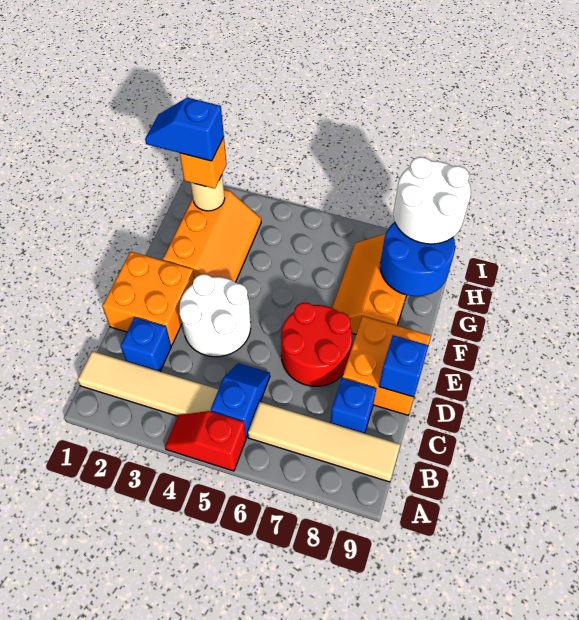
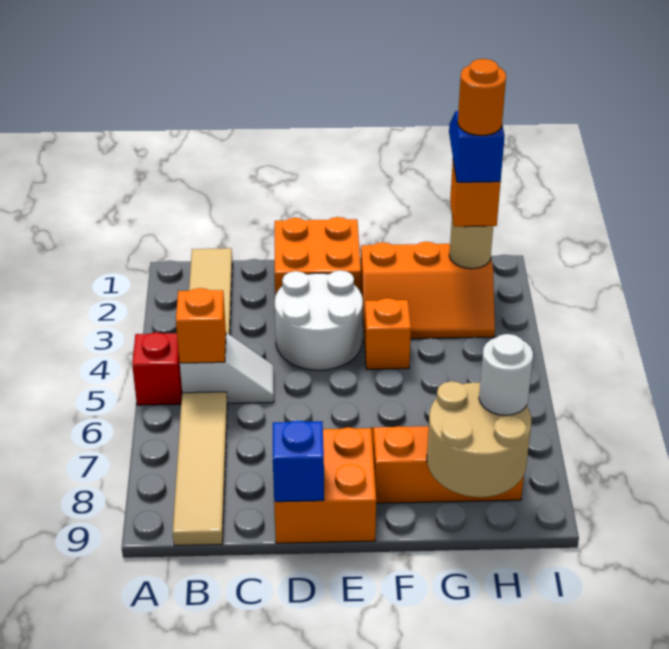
blue 1x2 slope [211,363,270,437] -> white 1x2 slope [180,333,274,403]
none -> orange 1x1 brick [176,288,226,363]
blue 1x1 brick [121,317,171,371] -> none
blue 1x1 brick [330,378,376,433] -> none
red 2x2 round brick [281,303,352,386] -> none
none -> orange 1x1 brick [364,298,411,369]
blue 2x2 round brick [380,222,455,296] -> tan 2x2 round brick [427,381,532,497]
none -> orange 1x1 round brick [458,59,506,136]
white 2x2 round brick [393,157,471,244] -> white 1x1 round brick [479,334,533,415]

